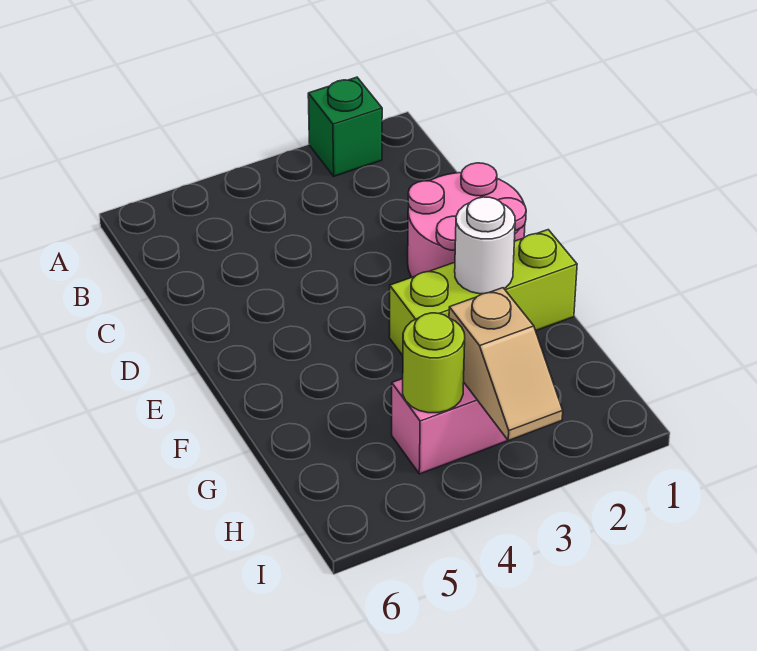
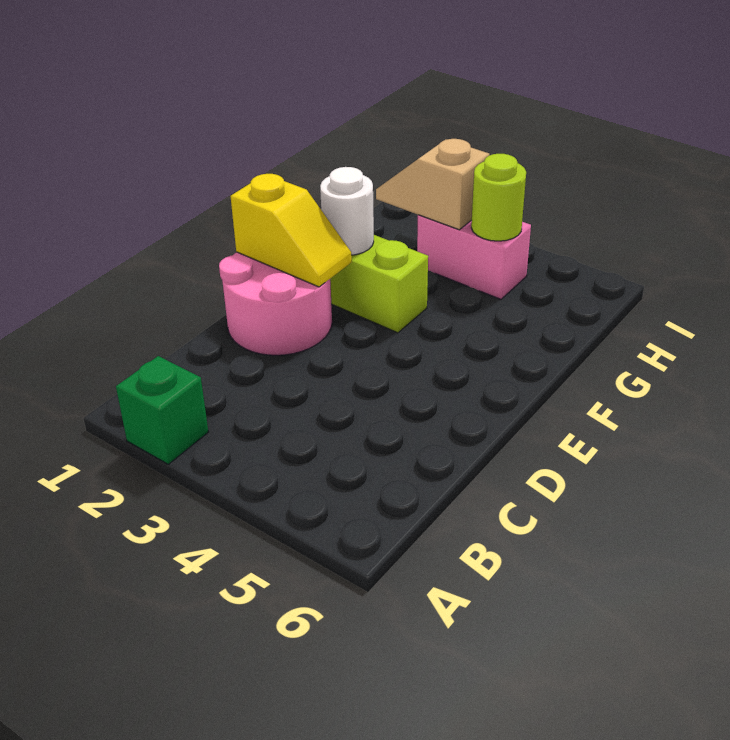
none -> yellow 1x2 slope [230,174,352,287]
tan 1x2 slope [449,288,563,441] -> tan 1x2 slope turned to [376,139,489,230]

